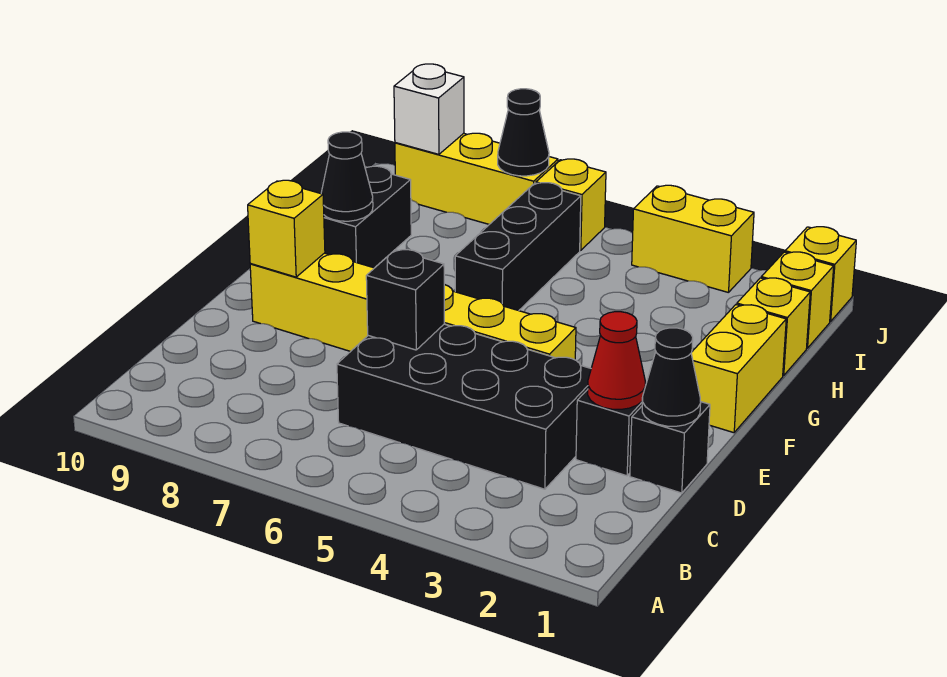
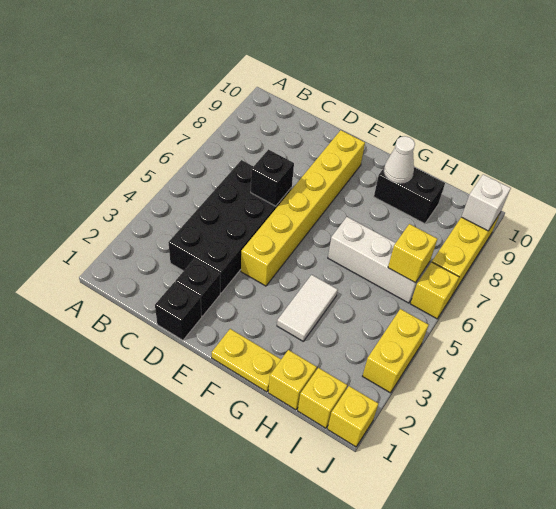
black 1x1 cone [642,328,701,426] -> none
red 1x1 cone [588,312,645,409] -> none
yellow 1x1 brick [248,180,325,277] -> yellow 1x1 brick moved to [388,224,437,283]
yellow 1x2 brick [691,305,786,433] -> yellow 1x2 plate [212,329,281,392]
none -> white 1x2 tile [277,275,338,341]
black 1x3 brick [455,183,581,311] -> white 1x3 brick [328,217,429,303]
black 1x1 cone [321,132,373,221] -> white 1x1 cone [384,136,415,183]
black 1x1 cone [498,89,549,176] -> none

